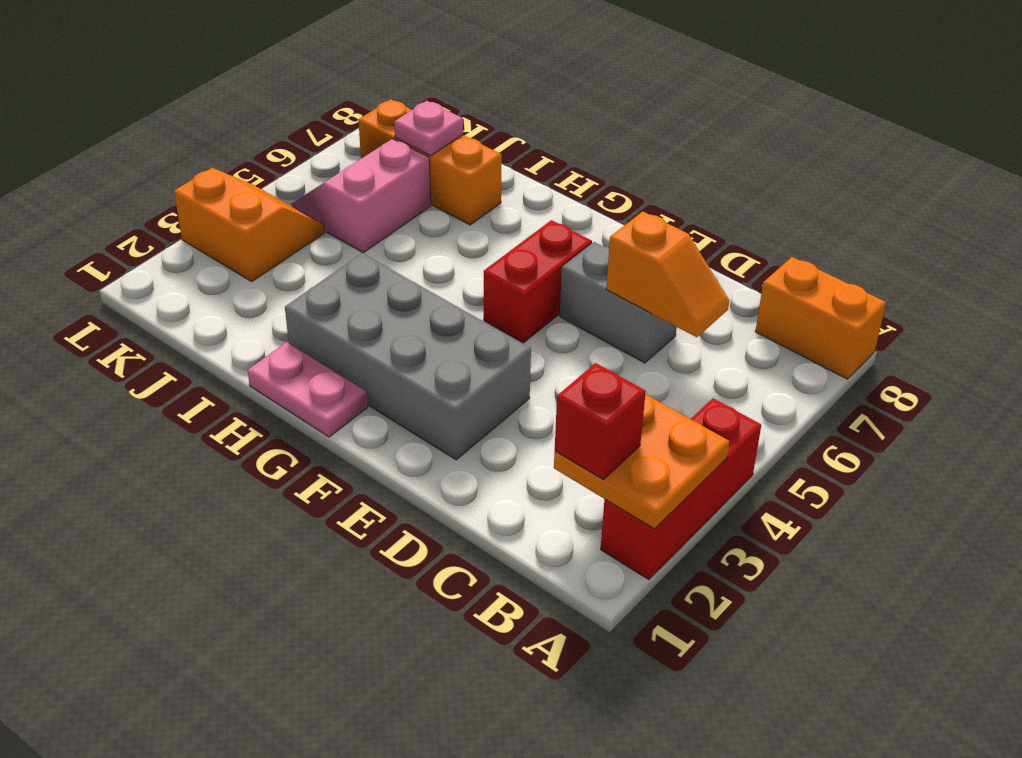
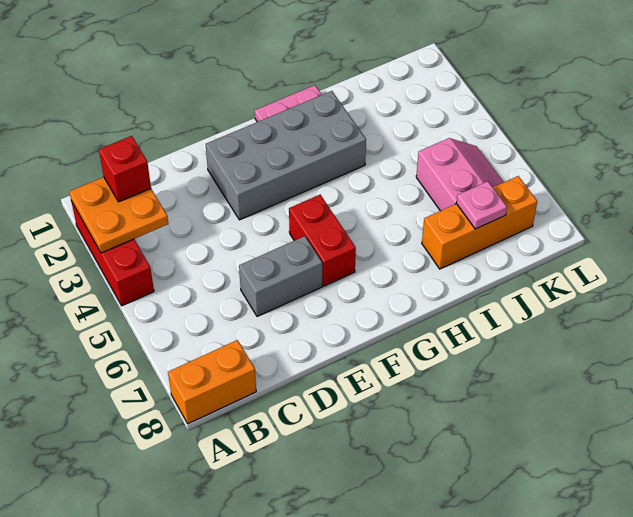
orange 1x2 slope [606,211,729,337] -> none
orange 2x2 slope [174,168,324,282] -> none

